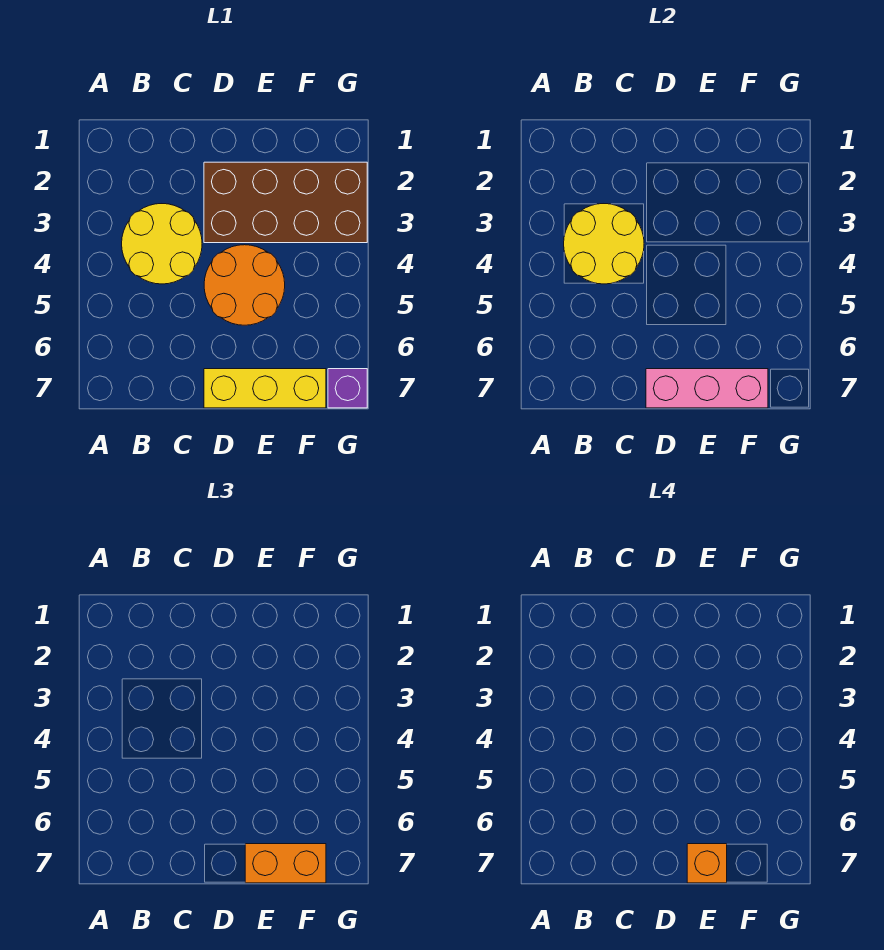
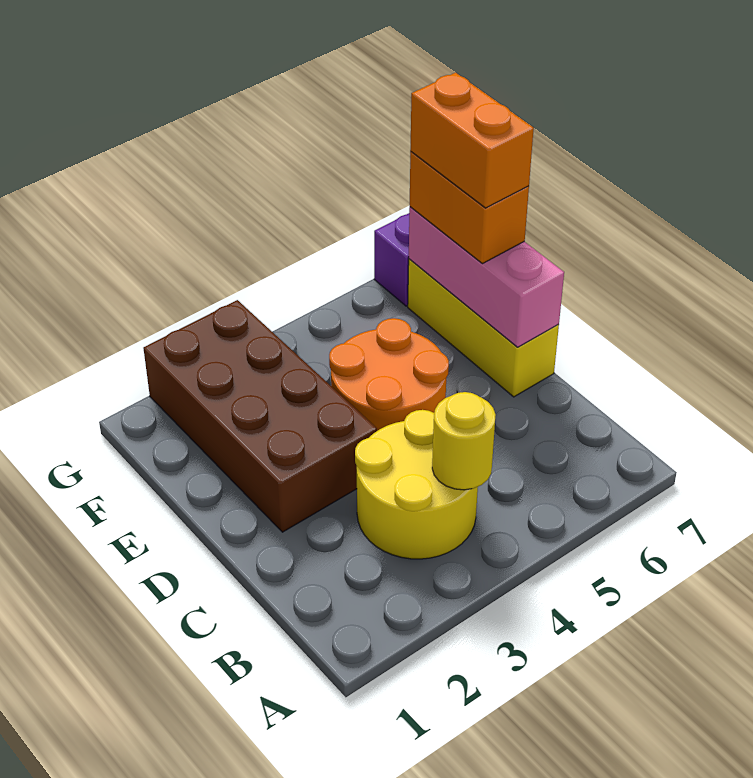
yellow 2x2 round brick [564,204,644,284] -> yellow 1x1 round brick [432,392,496,490]
orange 1x1 brick [687,844,727,883] -> orange 1x2 brick [410,73,534,208]

